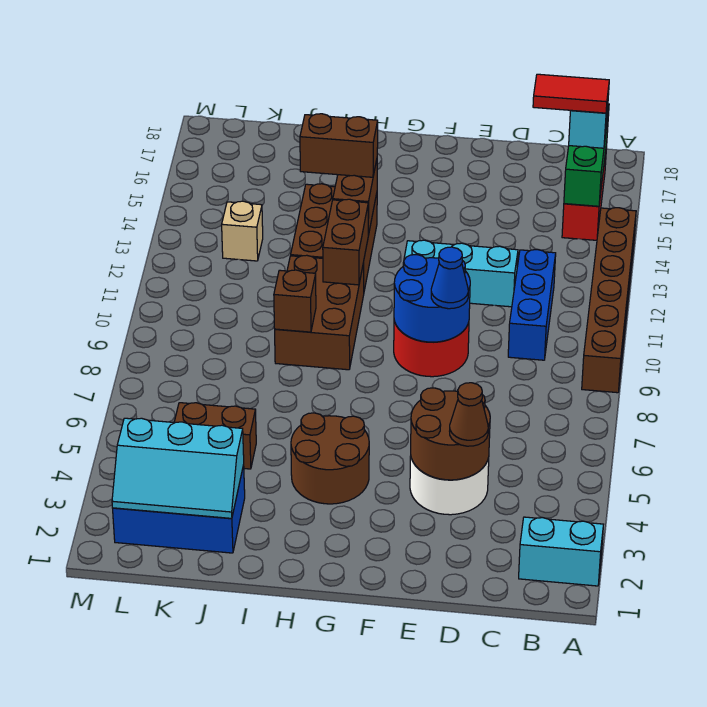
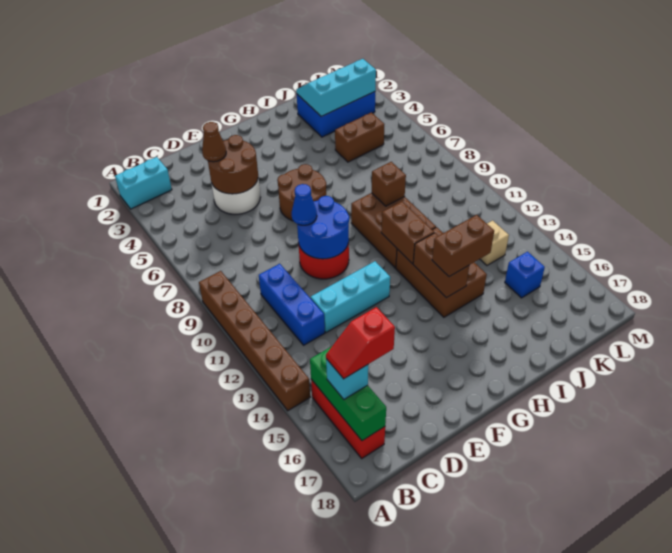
red 1x2 tile [533,74,609,113] -> red 1x2 slope [326,307,395,379]
brown 2x2 round brick [291,413,369,504] -> brown 2x2 round brick moved to [277,164,326,221]
none -> blue 1x1 brick [505,252,545,298]

